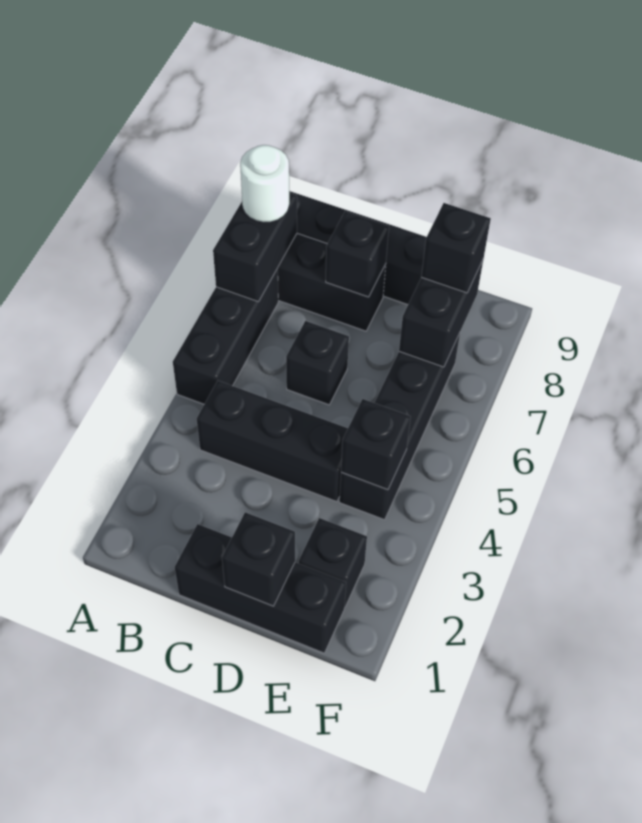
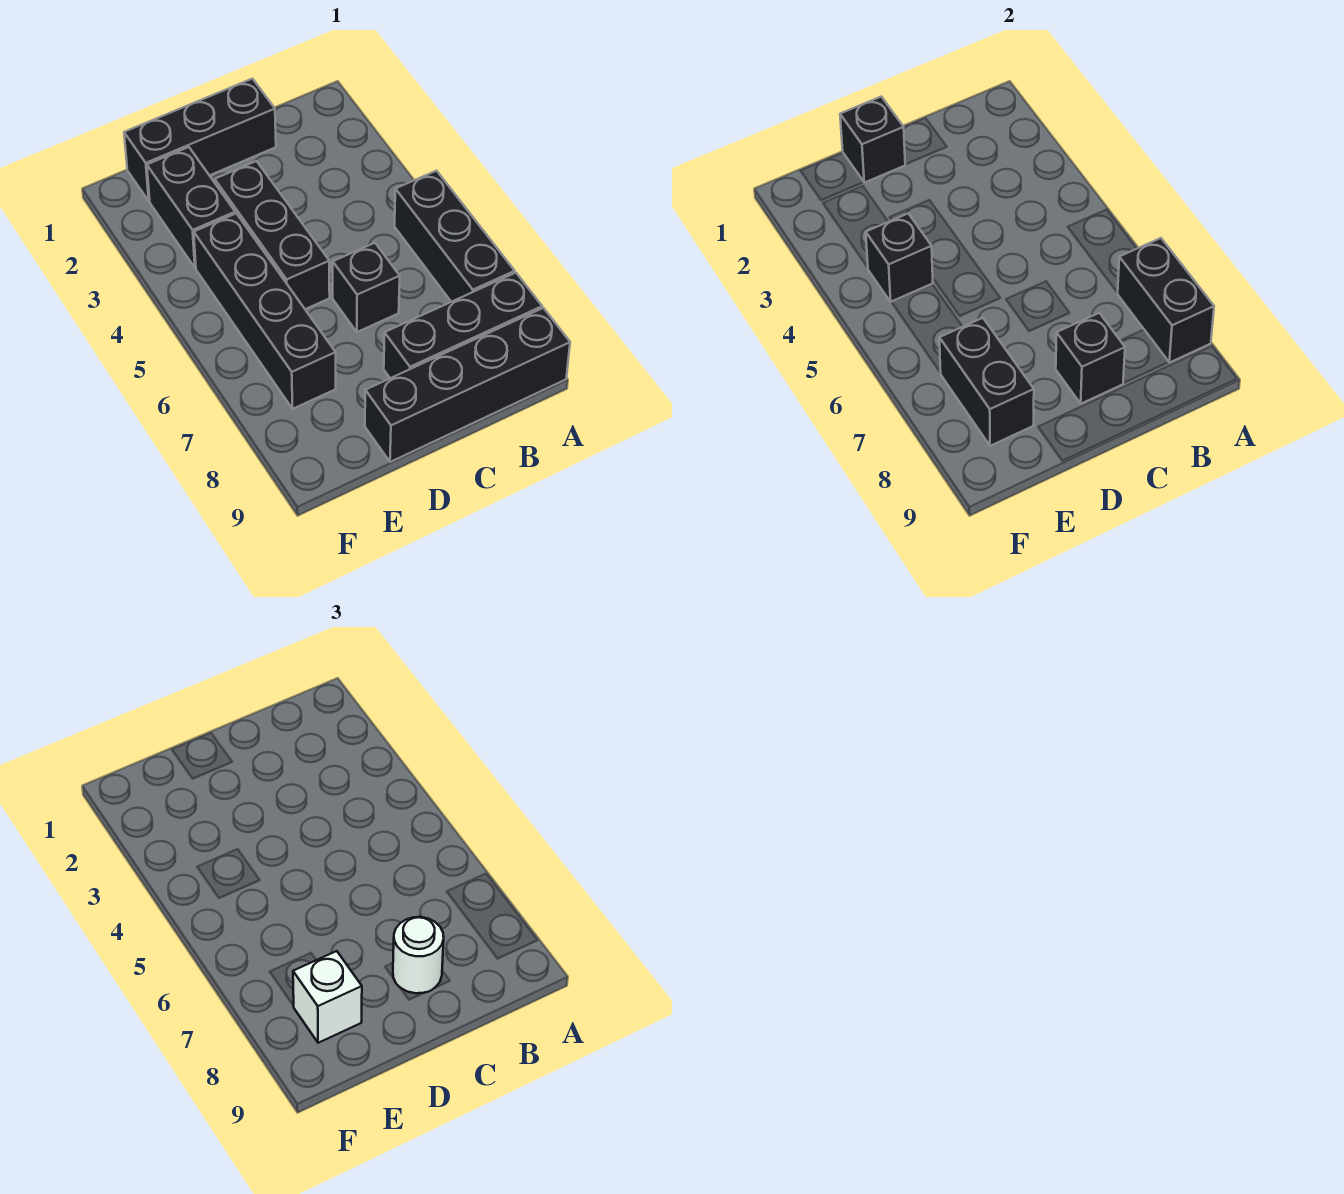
white 1x1 round brick [240,145,289,223] -> white 1x1 round brick moved to [393,917,444,993]
black 1x3 brick [197,381,348,502] -> black 1x3 brick turned to [215,161,330,309]
black 1x1 brick [299,518,367,607] -> black 1x2 brick [147,147,235,268]
black 1x1 brick [421,203,491,293] -> white 1x1 brick [293,951,362,1043]

